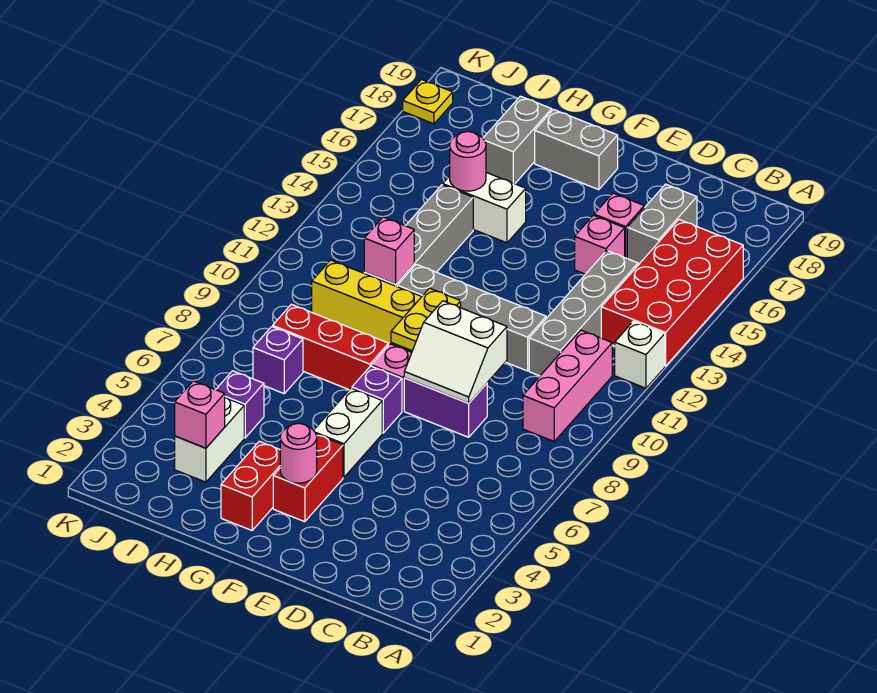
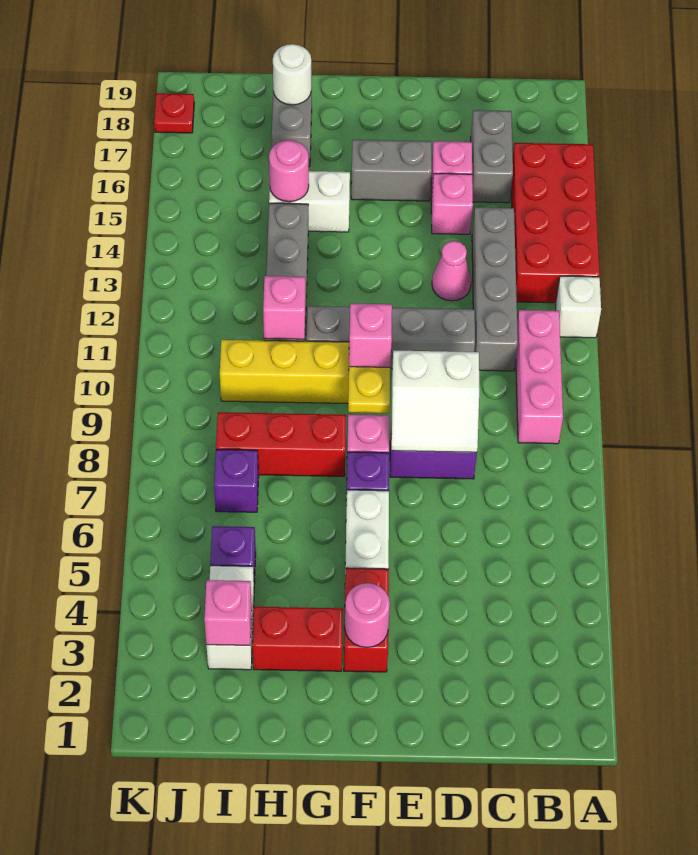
none -> pink 1x1 cone [432,241,471,301]
none -> pink 1x1 brick [349,304,392,367]
grey 1x2 brick [535,109,618,190] -> grey 1x2 brick moved to [351,140,432,201]
red 1x2 brick [221,441,280,530] -> red 1x2 brick turned to [252,607,343,671]
none -> white 1x1 round brick [273,44,311,105]
yellow 1x1 plate [403,80,453,124] -> red 1x1 plate [154,93,194,133]

